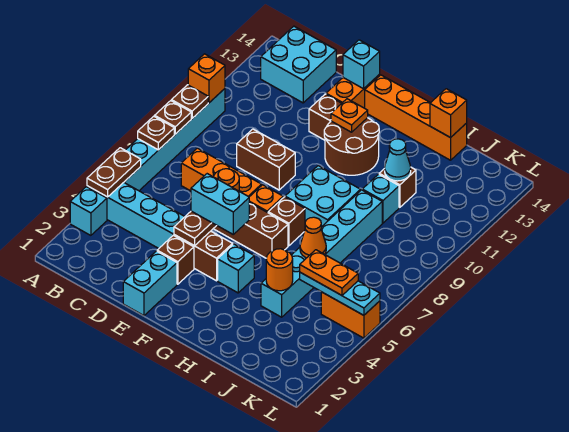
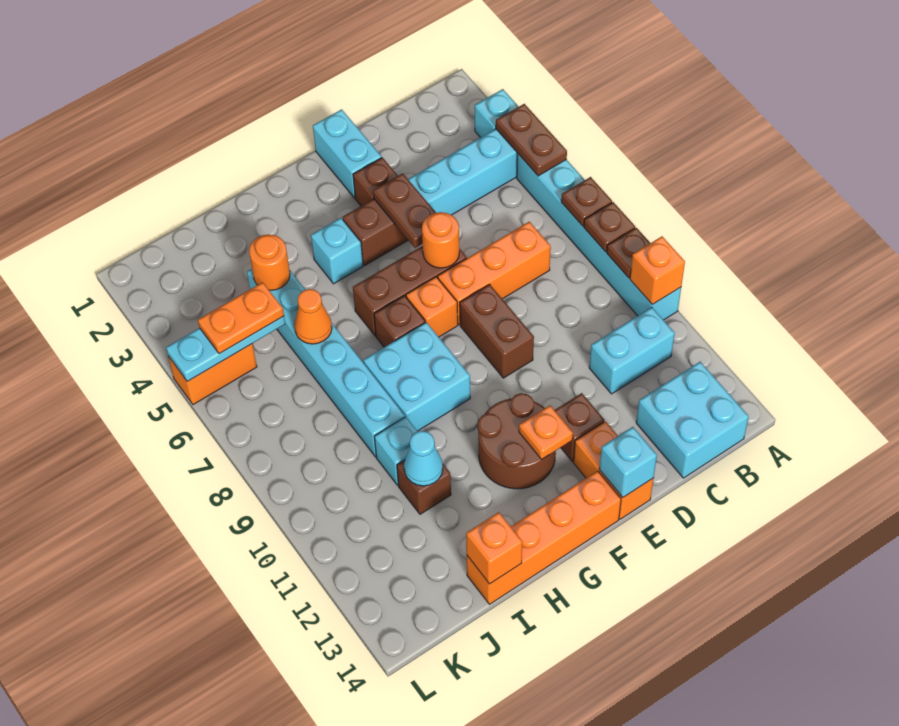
brown 1x2 brick [237,129,295,190] -> brown 1x2 brick turned to [460,284,534,378]
cyan 1x2 brick [191,174,249,234] -> cyan 1x2 brick moved to [589,307,675,394]

